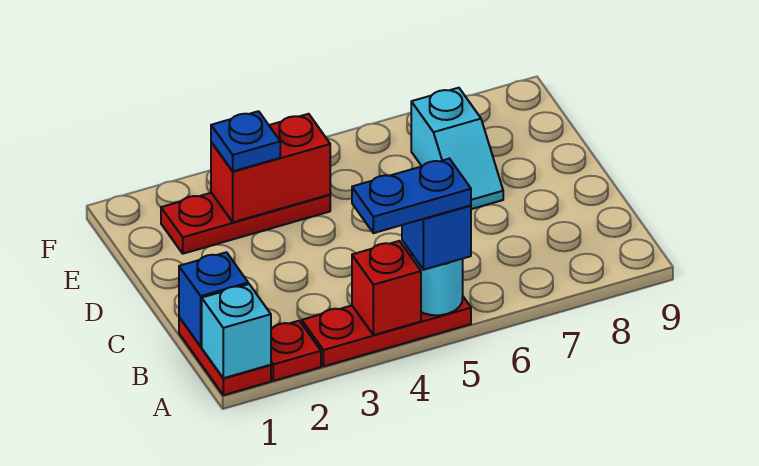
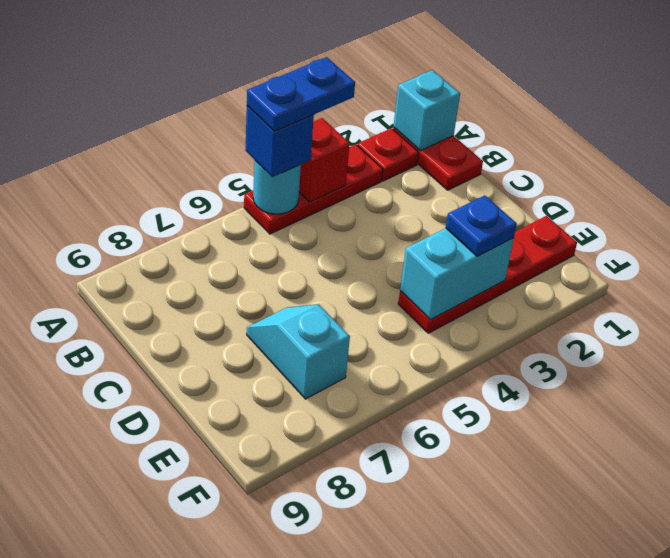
blue 1x1 brick [179,252,248,346] -> none
red 1x3 plate [161,193,330,254] -> red 1x4 plate [398,216,577,333]
red 1x2 brick [211,114,330,222] -> cyan 1x2 brick [400,228,514,320]

